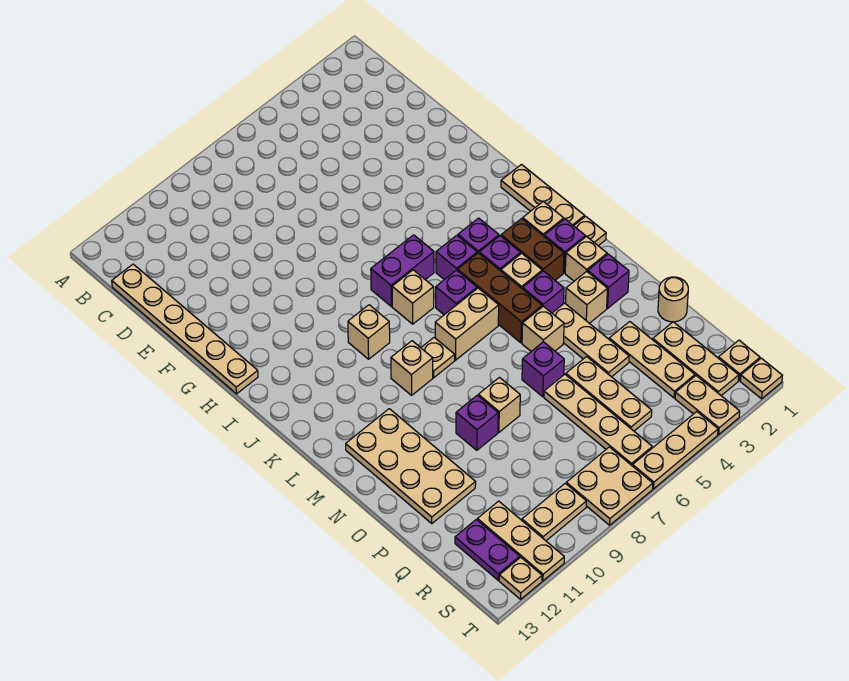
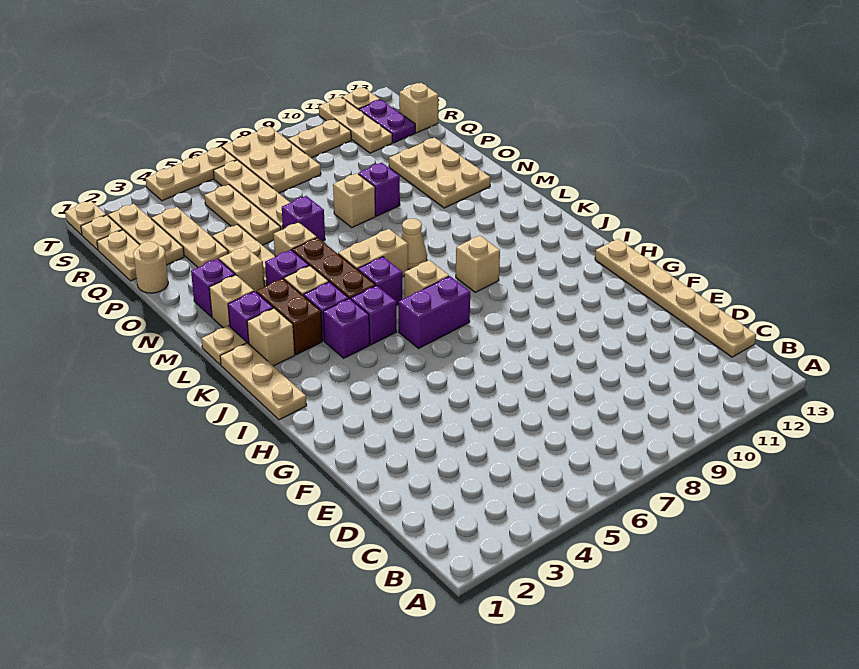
tan 1x1 plate [421,338,455,378] -> tan 1x1 cone [401,219,427,269]
tan 1x1 brick [391,341,433,395] -> tan 1x1 brick moved to [399,83,438,133]
tan 2x4 plate [346,409,476,523] -> tan 2x3 plate [389,138,491,208]
tan 1x2 plate [675,376,740,434] -> tan 1x2 plate moved to [97,230,140,281]
tan 2x2 plate [566,447,653,525] -> tan 2x3 plate [222,126,321,193]

